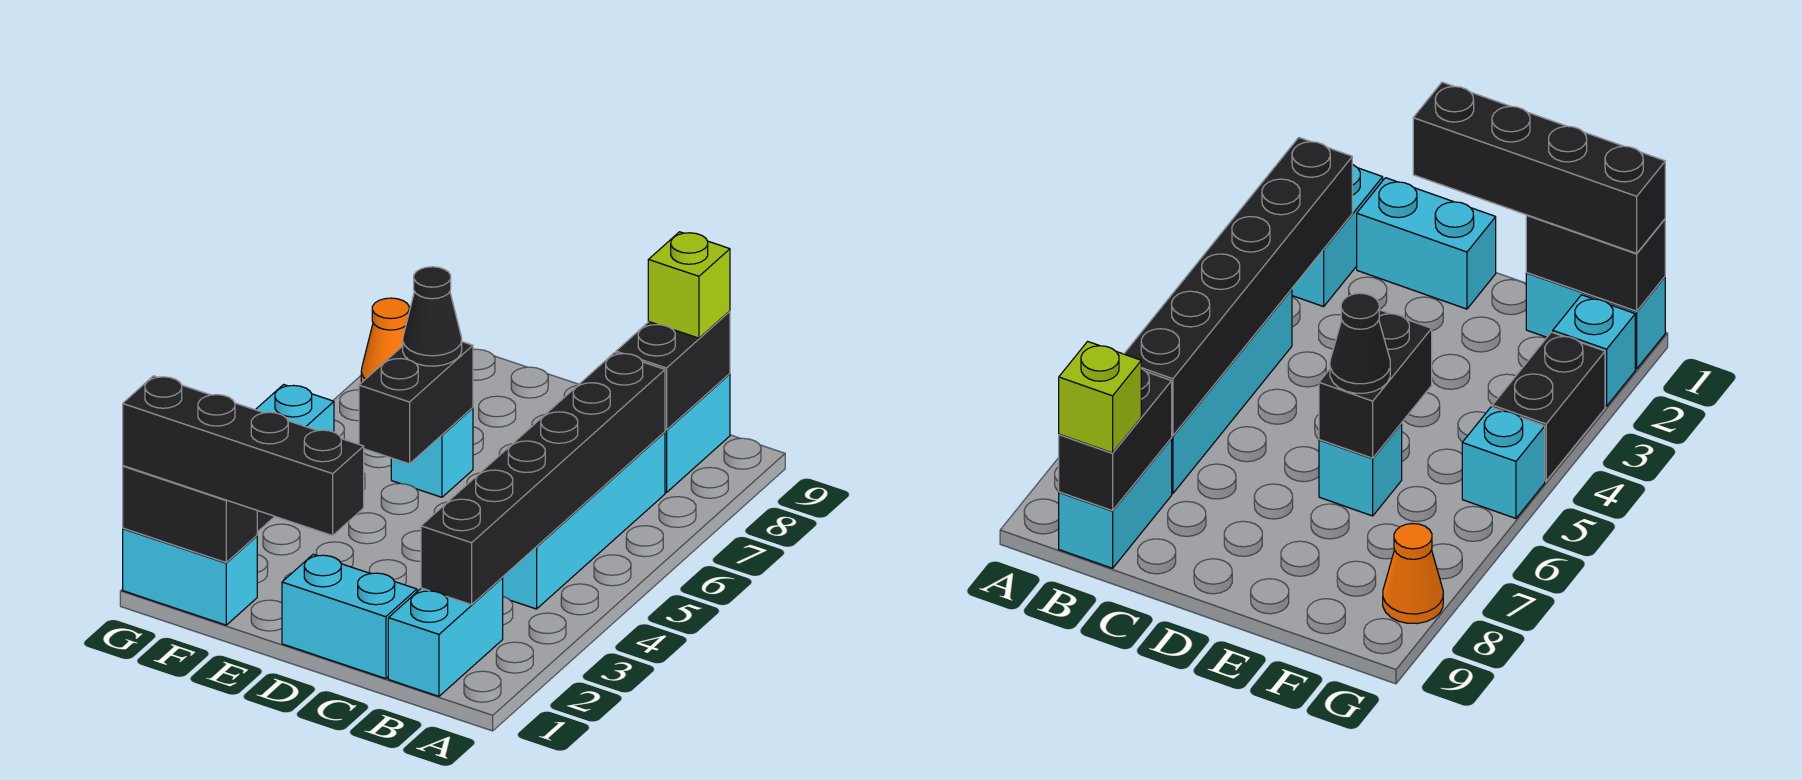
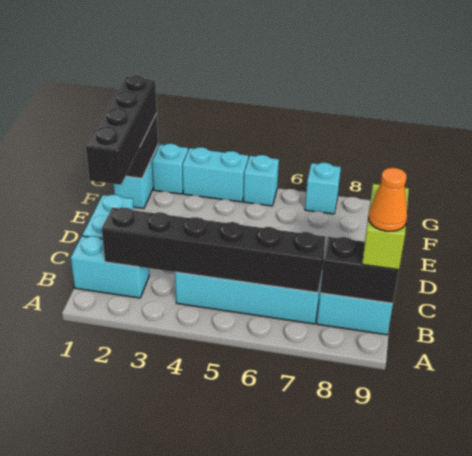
lime 1x1 brick [648,232,730,338] -> lime 1x2 brick [362,184,409,270]
black 1x2 brick [359,342,473,464] -> none
cyan 1x1 brick [391,408,473,497] -> cyan 1x1 brick moved to [305,163,341,214]
black 1x1 cone [403,267,462,366] -> none
black 1x2 brick [1492,332,1605,481] -> cyan 1x2 brick [183,147,248,202]
orange 1x1 cone [361,298,409,383] -> orange 1x1 cone moved to [368,168,407,231]

